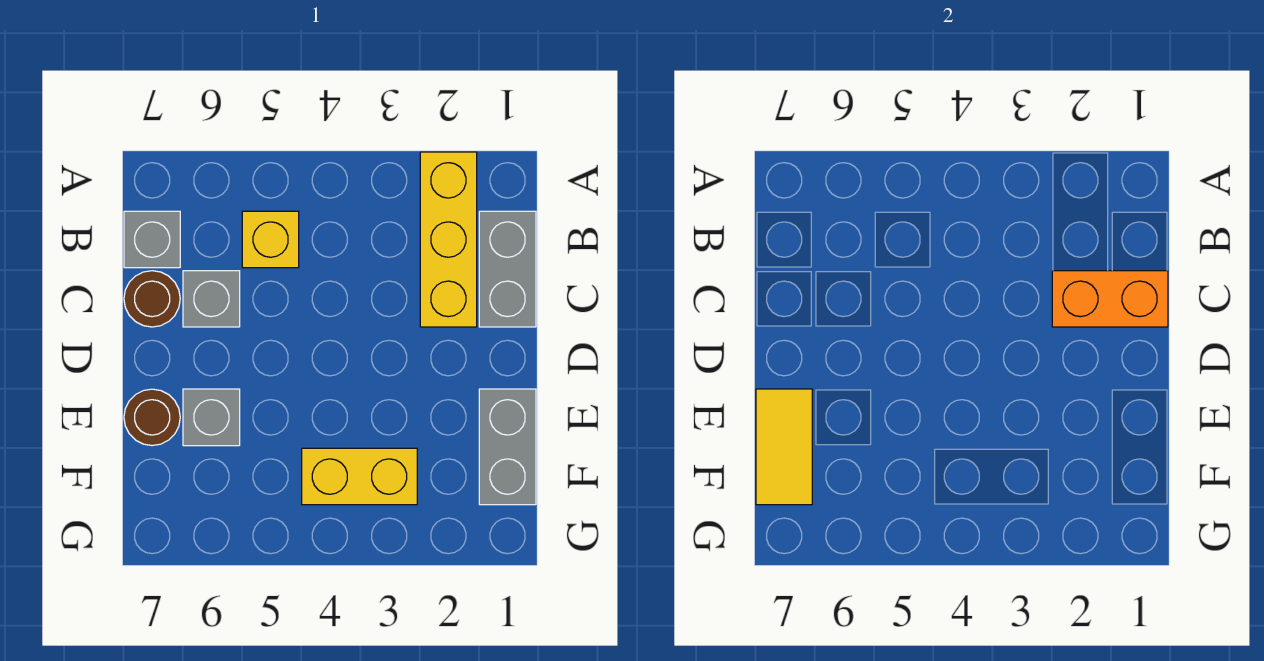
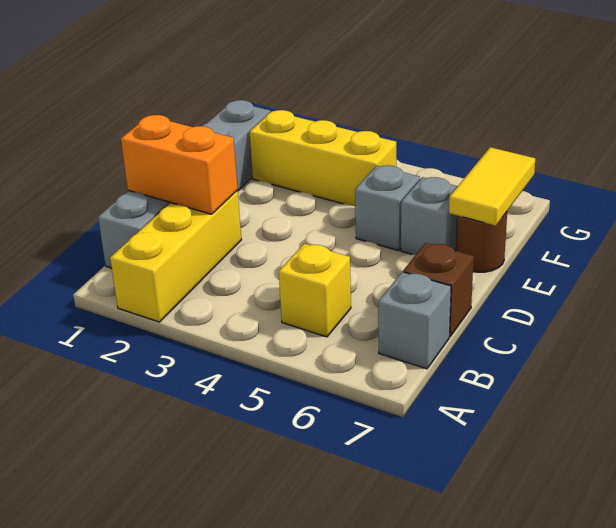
grey 1x1 brick [183,271,240,327] -> grey 1x1 brick moved to [355,165,420,251]
brown 1x1 round brick [124,271,180,327] -> brown 1x1 brick [403,243,474,336]
yellow 1x2 brick [302,448,417,505] -> yellow 1x3 brick [250,110,396,206]

